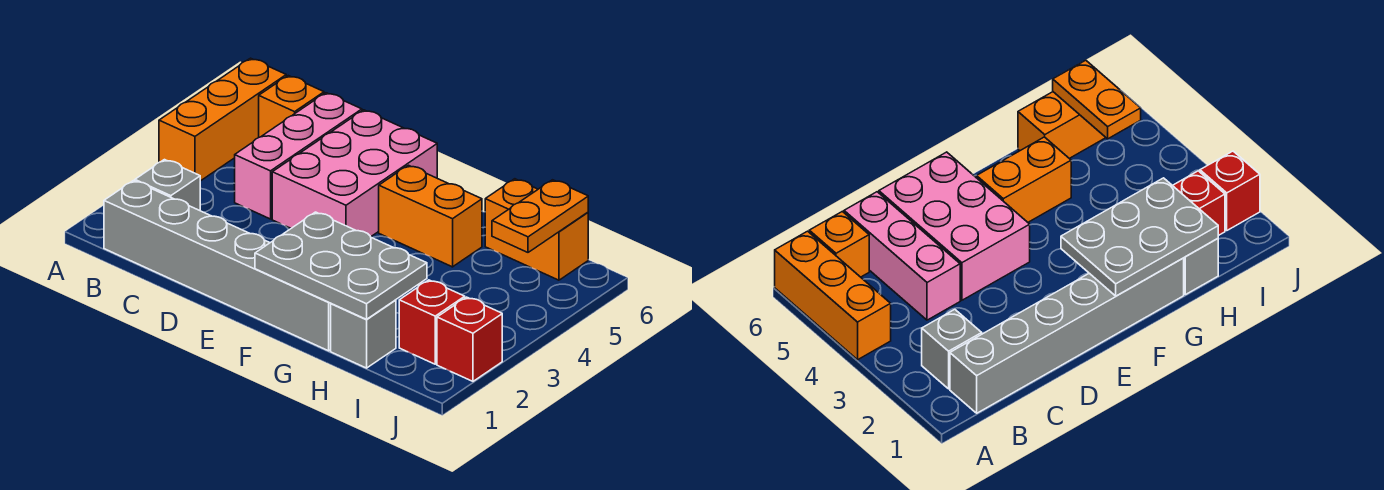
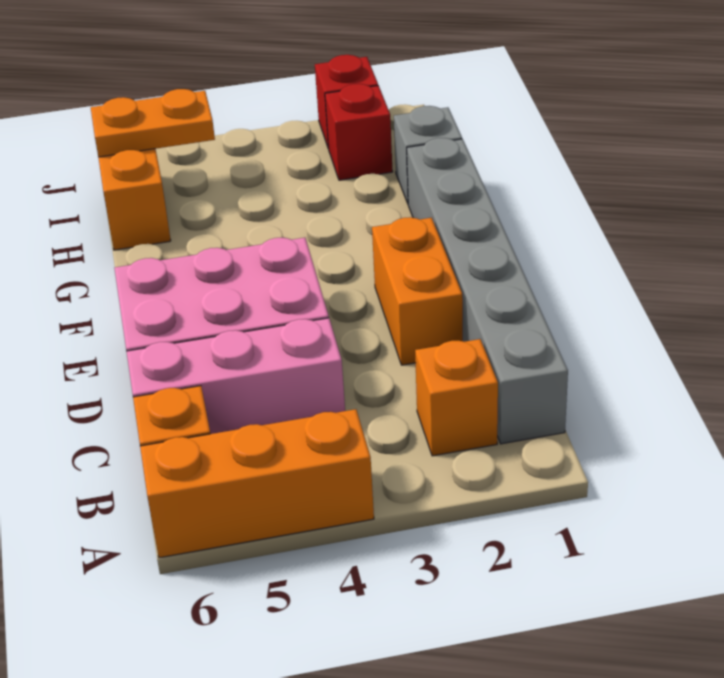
grey 1x1 brick [135,160,200,211] -> orange 1x1 brick [415,339,498,456]
grey 2x3 plate [255,212,427,319] -> none
orange 1x2 brick [379,165,482,267] -> orange 1x2 brick moved to [372,217,463,365]

